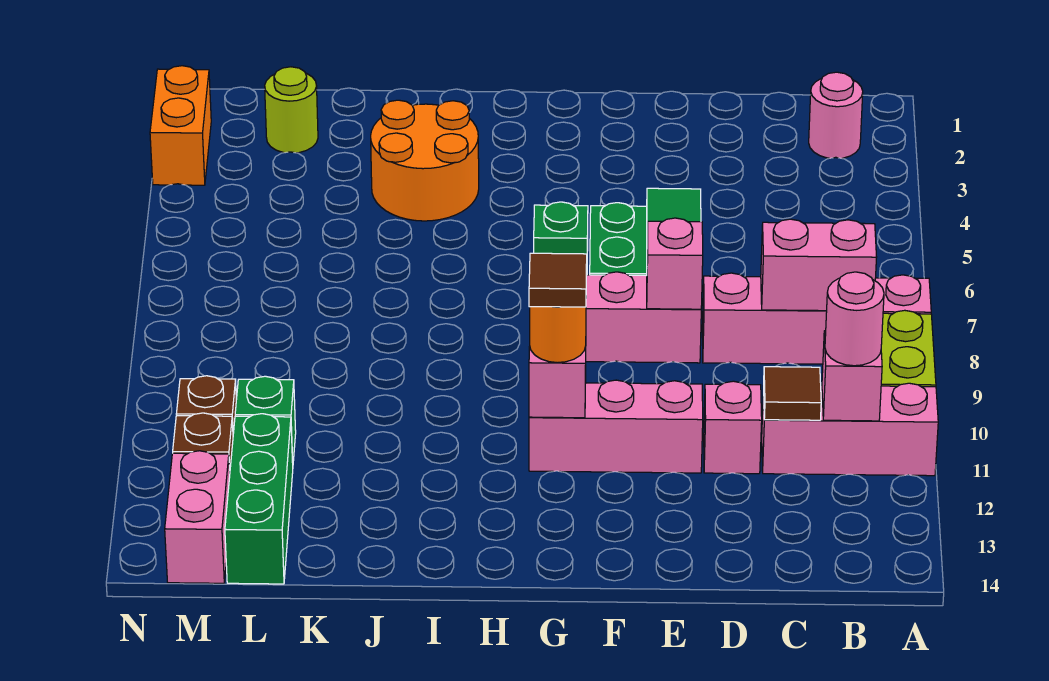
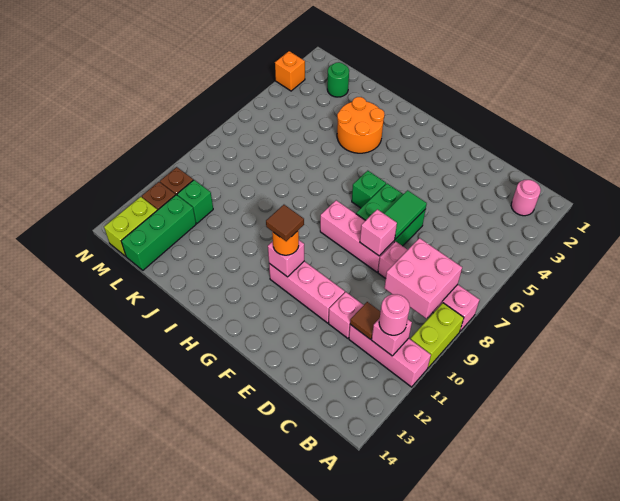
pink 1x2 brick [761,219,877,311] -> pink 2x2 brick [384,238,462,318]
lime 1x1 round brick [265,67,318,153] -> green 1x1 round brick [327,62,349,97]
pink 1x2 brick [165,451,230,583] -> lime 1x2 brick [104,197,157,256]
orange 1x2 brick [150,66,211,185] -> orange 1x1 brick [275,51,305,91]

